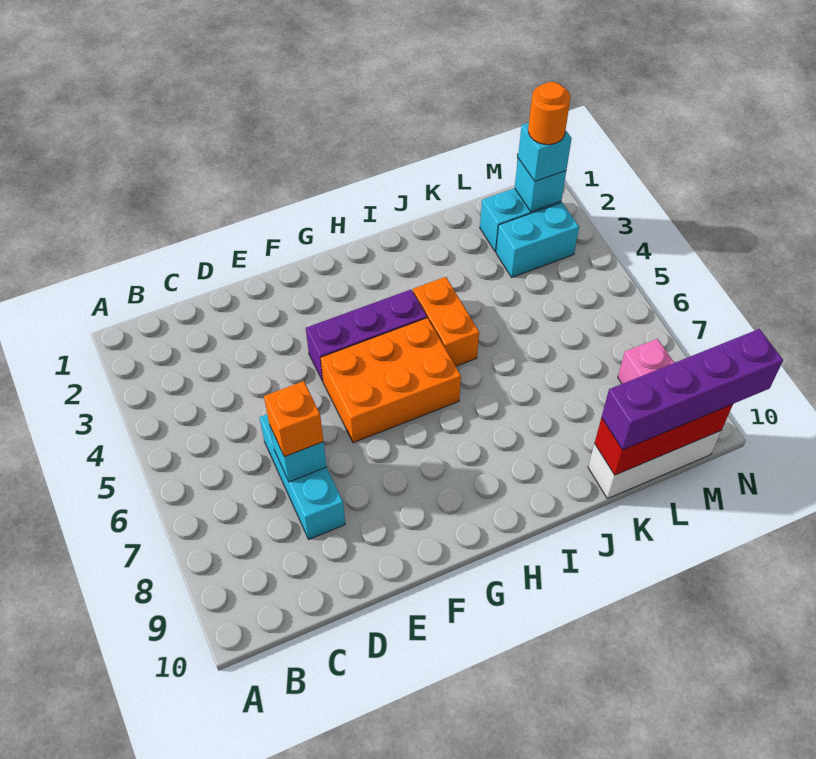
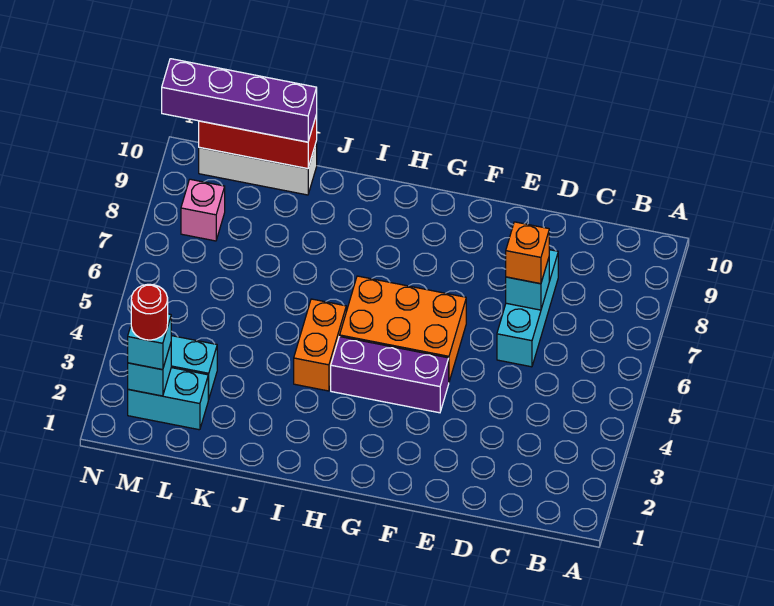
orange 1x1 round brick [528,82,570,145] -> red 1x1 round brick [131,284,168,340]

